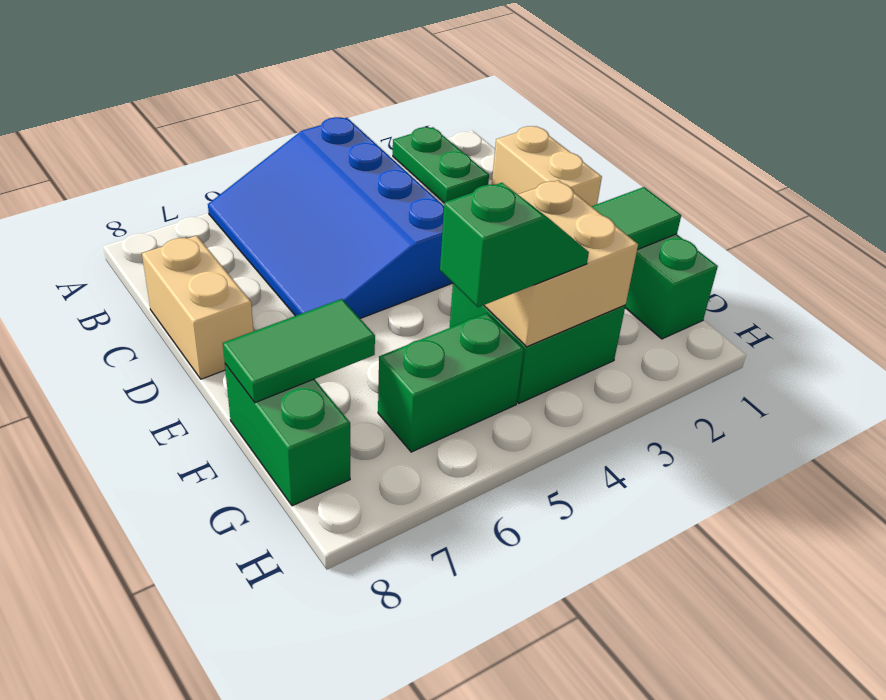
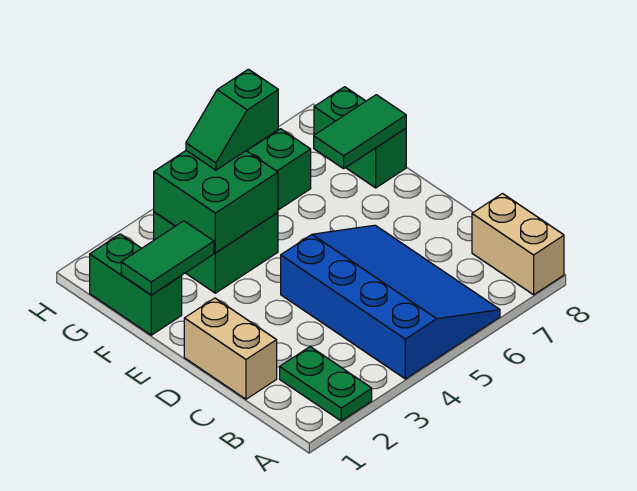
tan 1x2 brick [142,236,253,379] -> tan 1x2 brick moved to [472,194,564,295]
tan 2x2 brick [484,180,638,347] -> green 2x2 brick [154,151,278,253]

